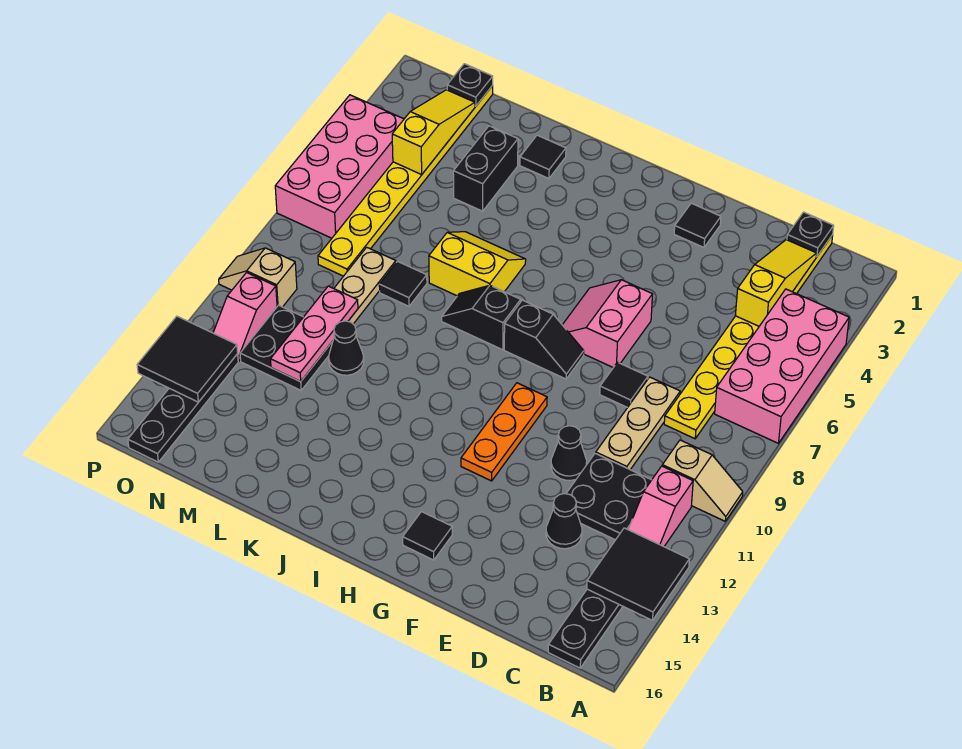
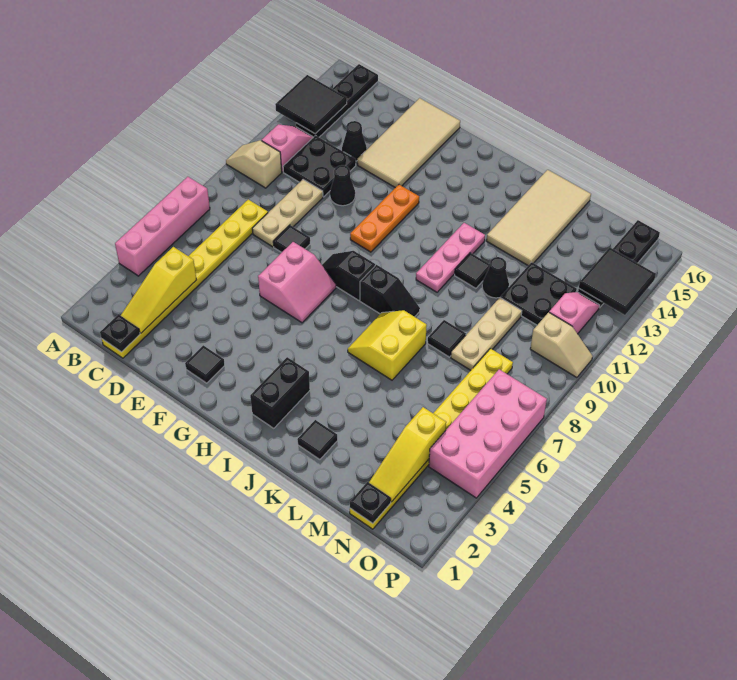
pink 2x4 brick [715,289,849,443] -> pink 1x4 brick [115,177,210,276]
none -> tan 2x4 tile [357,98,460,188]
black 1x1 tile [403,512,452,560] -> black 1x1 tile moved to [455,253,489,288]
yellow 2x2 slope [429,232,526,296] -> yellow 2x2 slope turned to [348,310,427,380]
none -> tan 2x4 tile [486,170,591,265]
black 1x2 brick [453,126,518,211] -> black 1x2 brick moved to [250,357,310,428]
pink 1x3 plate [271,286,358,382] -> pink 1x3 plate moved to [416,223,485,292]

